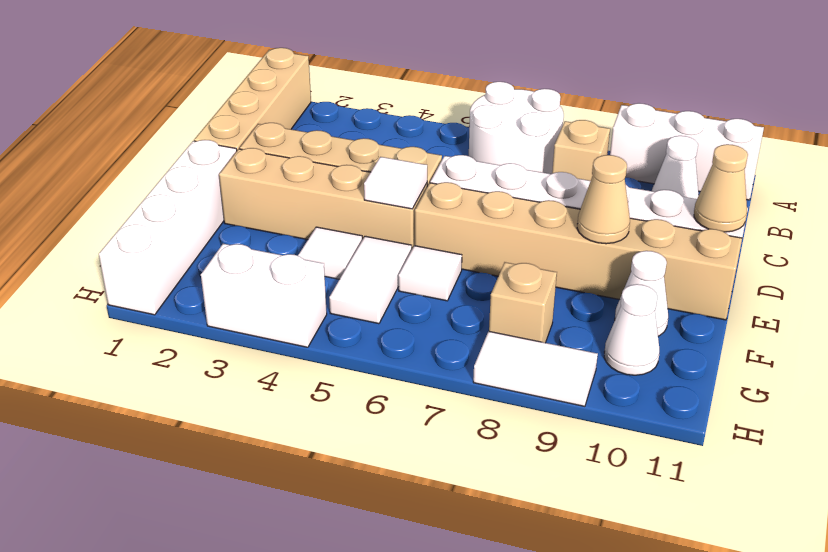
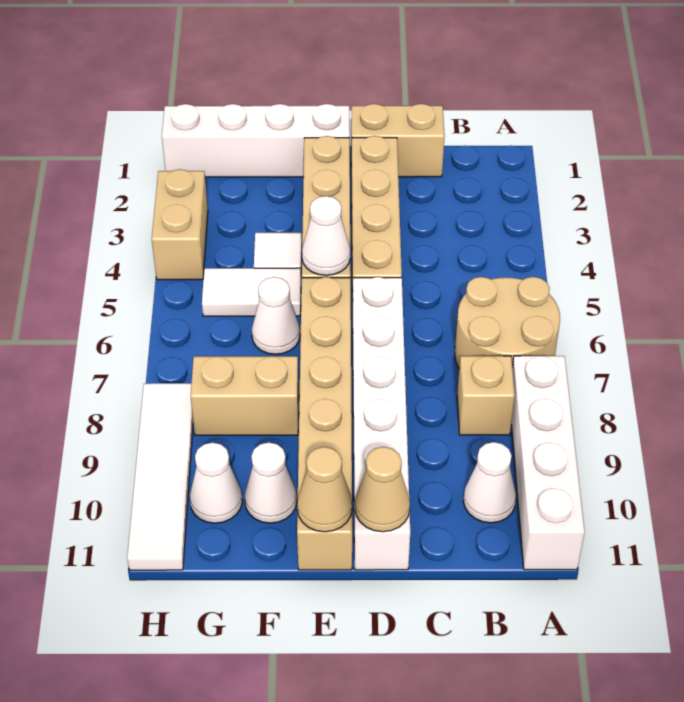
tan 1x4 brick [194,48,311,150] -> tan 1x2 brick [351,104,445,177]
white 2x2 round brick [469,82,564,174] -> tan 2x2 round brick [455,277,560,368]
white 1x3 brick [610,103,764,200] -> white 1x4 brick [511,356,585,570]
white 1x1 tile [364,157,427,209] -> white 1x1 cone [302,196,350,275]
tan 1x1 cone [577,155,630,244] -> tan 1x1 cone moved to [297,447,352,532]
white 1x1 tile [399,246,462,301] -> white 1x1 cone [252,277,300,354]
tan 1x1 brick [489,262,557,343] -> tan 1x2 brick [191,356,299,435]
white 1x2 brick [201,244,327,347] -> tan 1x2 brick [152,169,208,280]
white 1x2 tile [473,331,598,406] -> white 1x4 tile [127,383,193,570]

